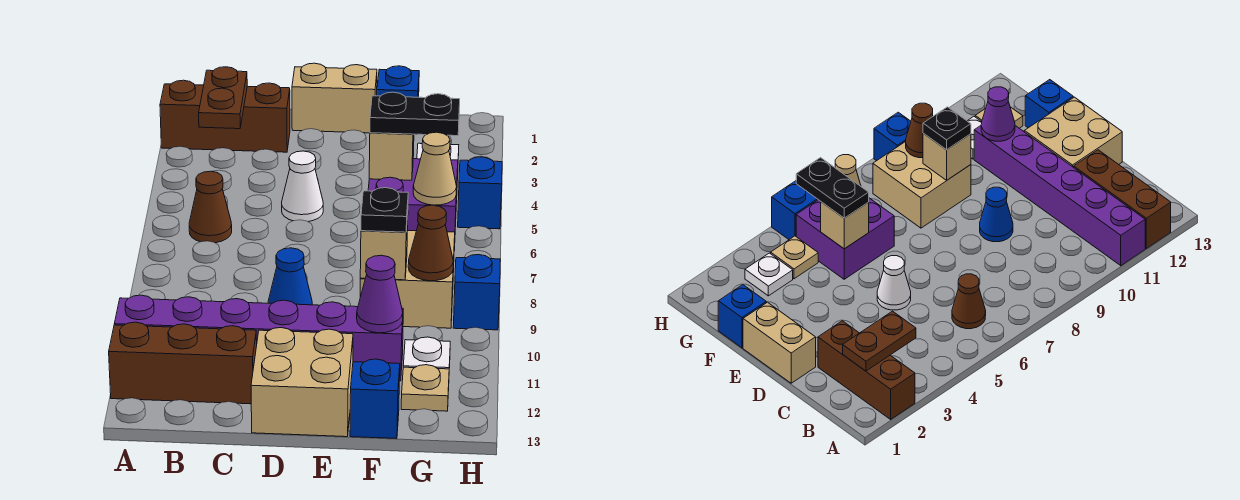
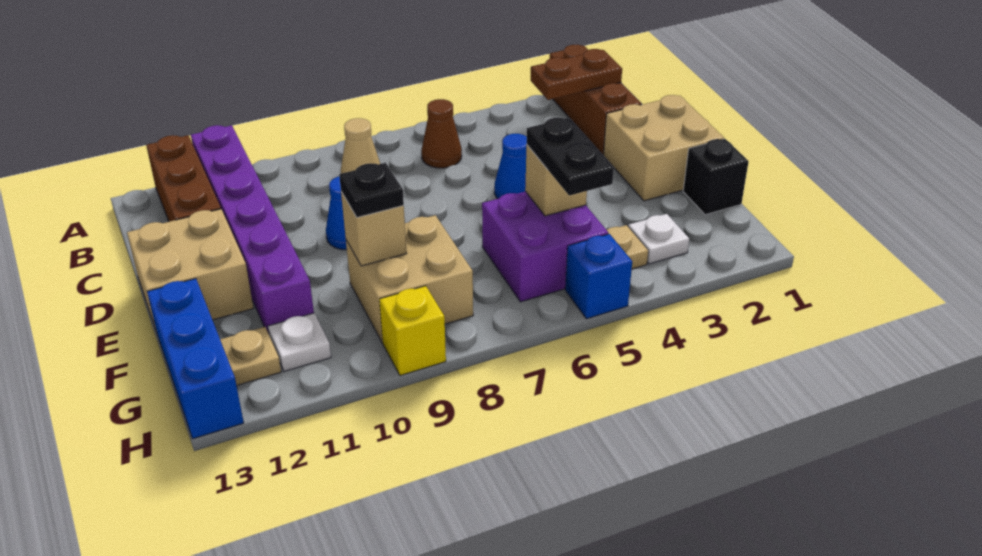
tan 1x2 brick [292,63,377,133] -> tan 2x2 brick [603,95,724,201]
white 1x1 cone [282,151,323,222] -> blue 1x1 cone [494,134,527,199]
blue 1x1 brick [377,66,419,135] -> black 1x1 brick [683,139,749,215]
purple 1x1 cone [357,255,403,333] -> none
blue 1x1 brick [350,359,400,439] -> blue 1x3 brick [147,279,244,439]
tan 1x1 cone [413,132,457,205] -> tan 1x1 cone moved to [341,118,380,173]
brown 1x1 cone [408,205,453,281] -> none
blue 1x1 brick [453,255,500,330] -> yellow 1x1 brick [379,286,446,376]

